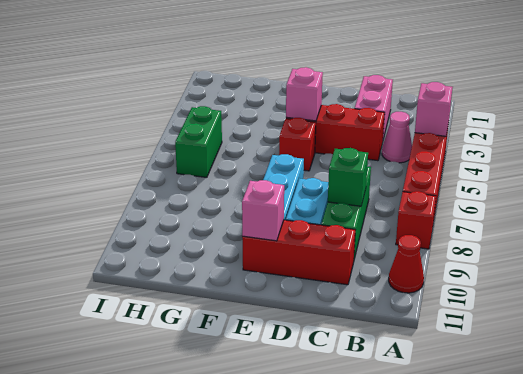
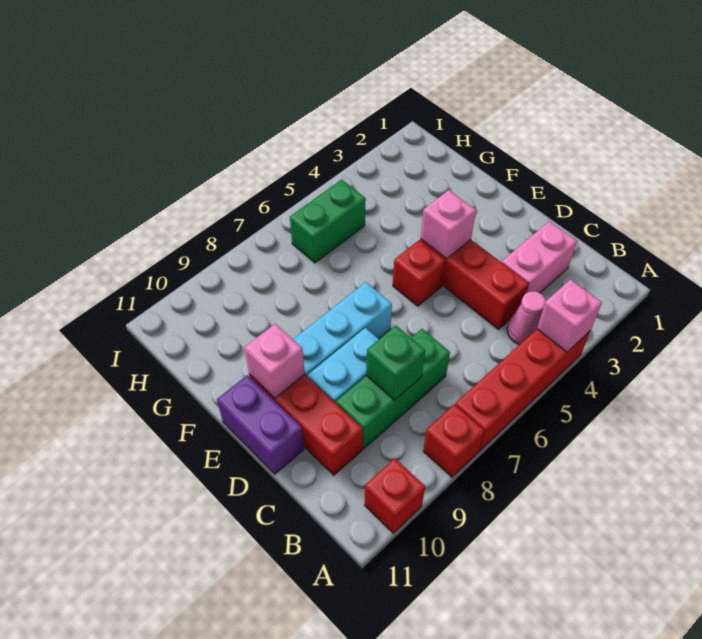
red 1x1 cone [389,235,424,293] -> red 1x1 brick [364,458,425,533]
none -> purple 1x2 brick [217,375,304,474]

